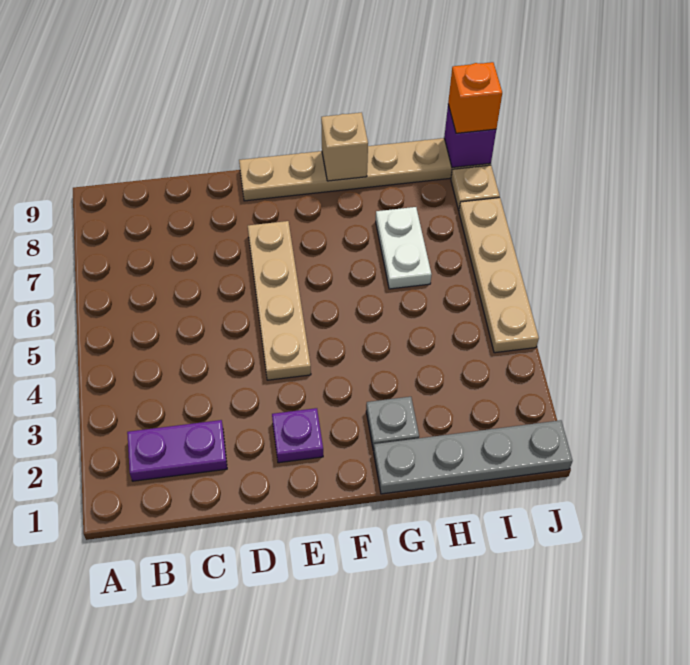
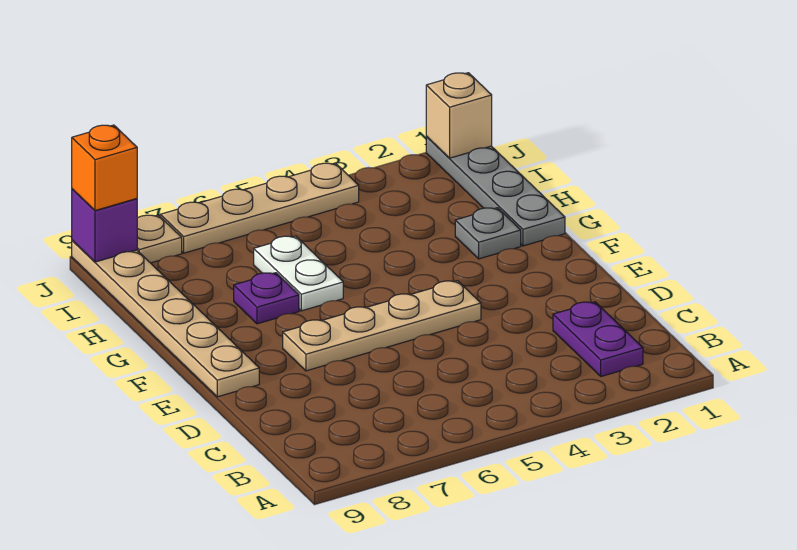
purple 1x1 plate [272,408,323,463] -> purple 1x1 plate moved to [234,273,299,324]
tan 1x1 brick [321,112,368,181] -> tan 1x1 brick moved to [426,73,492,158]
white 1x2 plate [376,207,431,289] -> white 1x2 plate turned to [254,236,343,311]

